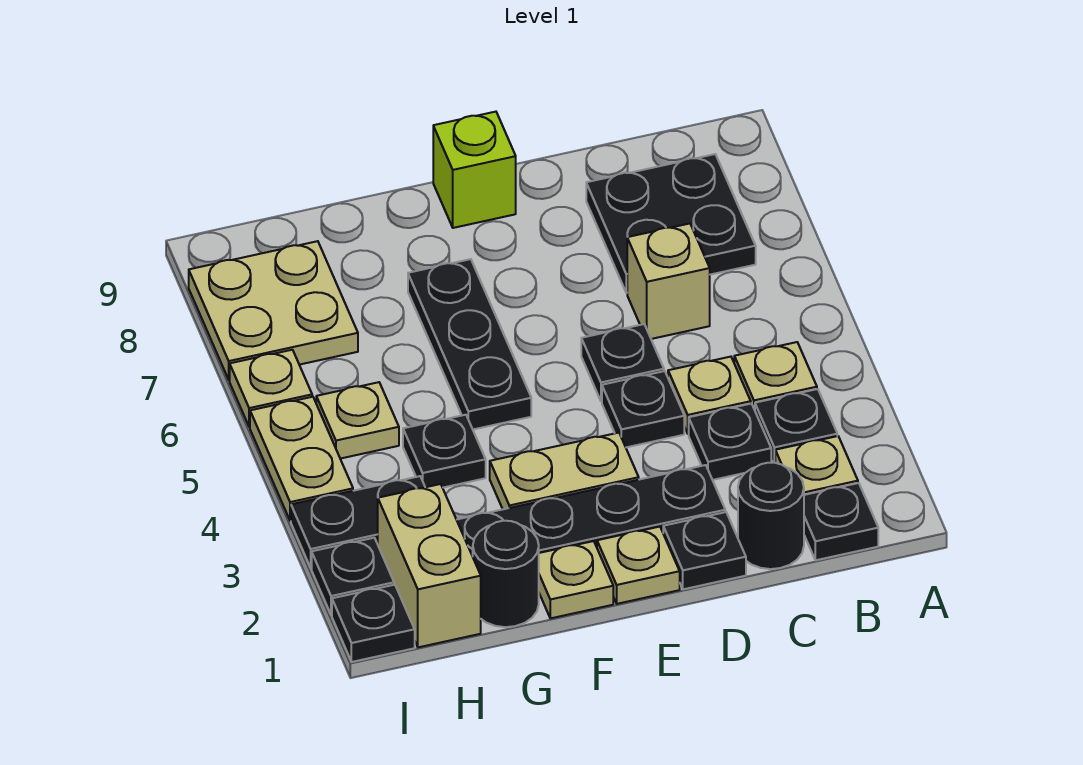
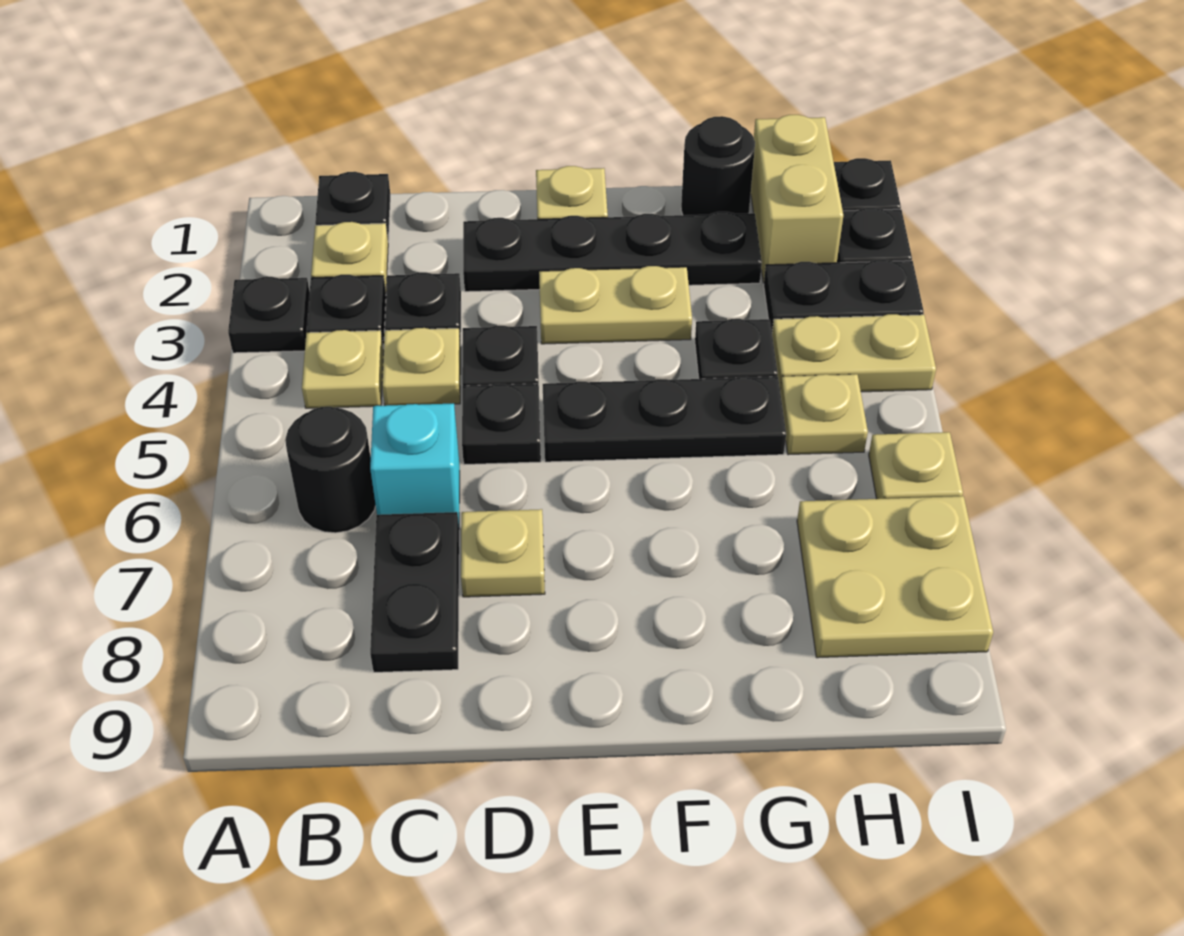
black 2x2 plate [586,154,756,293] -> black 1x2 plate [370,512,459,672]
black 1x1 round brick [738,463,804,569] -> black 1x1 round brick moved to [285,407,376,533]
tan 1x1 brick [627,224,710,339] -> cyan 1x1 brick [370,404,460,523]
black 1x1 plate [663,512,746,589] -> black 1x1 plate moved to [228,277,310,353]
lime 1x1 brick [433,112,516,228] -> none
tan 1x1 plate [539,541,613,618] -> tan 1x1 plate moved to [461,509,545,597]
black 1x3 plate [408,259,531,429] -> black 1x3 plate turned to [543,377,786,462]
tan 1x2 plate [250,397,353,521] -> tan 1x2 plate turned to [772,314,936,392]

